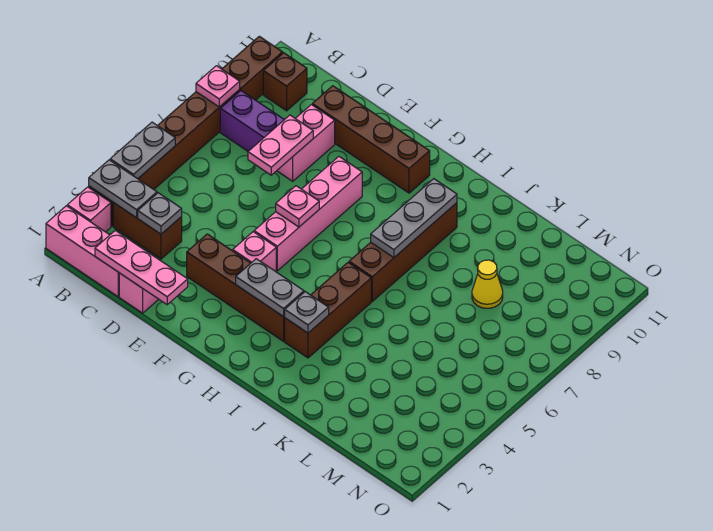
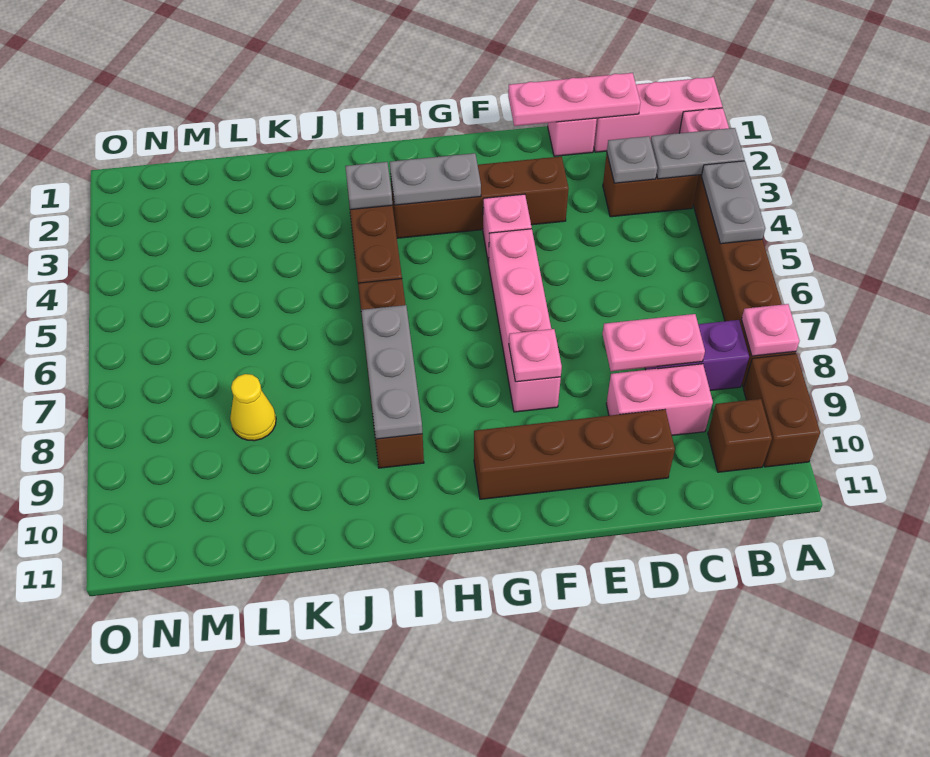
pink 1x2 plate [248,115,313,175] -> pink 1x2 plate turned to [603,314,705,371]
pink 1x2 brick [277,105,335,181] -> pink 1x2 brick turned to [606,364,713,435]
pink 1x1 plate [276,186,319,227] -> pink 1x1 plate moved to [509,329,562,382]

